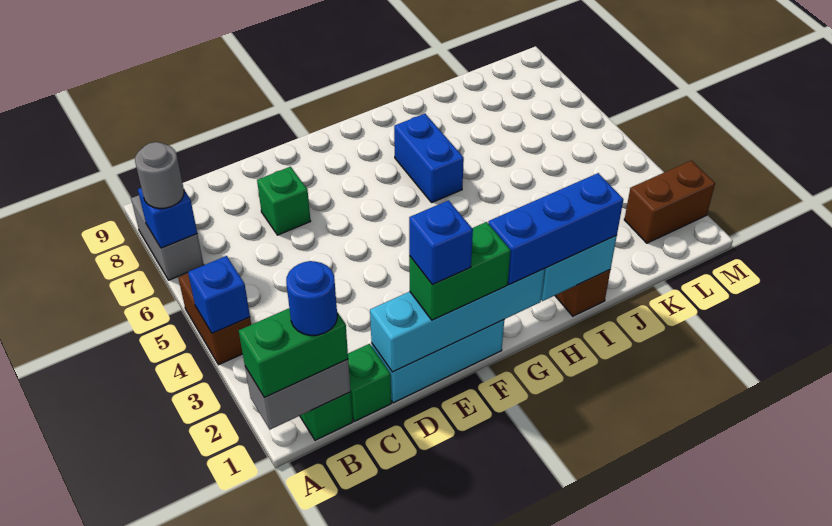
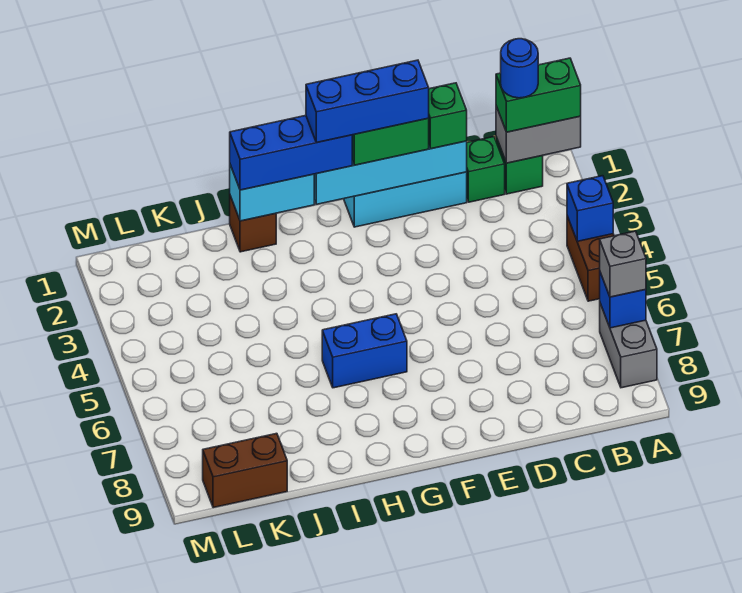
grey 1x1 round brick [135,142,184,208] -> grey 1x1 brick [600,231,646,297]
green 1x1 brick [257,167,311,235] -> green 1x1 brick moved to [428,83,467,149]
blue 1x1 brick [409,200,473,285] -> blue 1x3 brick [306,60,429,142]
blue 1x2 brick [394,114,464,202] -> blue 1x2 brick turned to [322,314,407,388]
brown 1x2 brick [624,161,715,243] -> brown 1x2 brick moved to [203,433,287,508]

